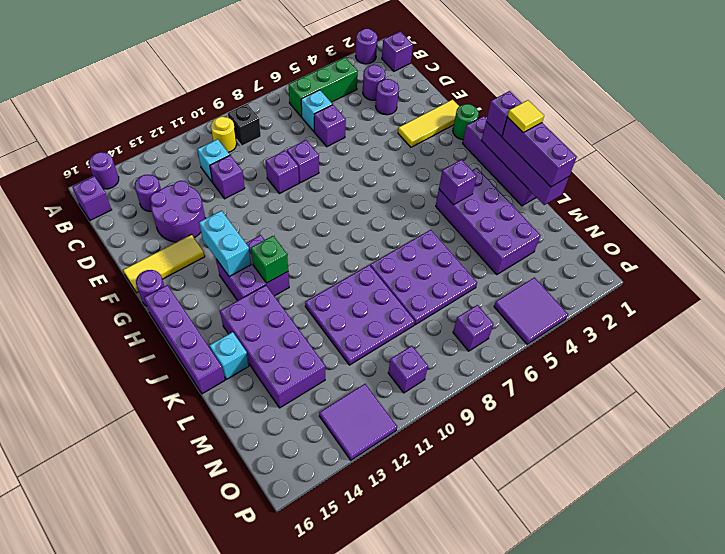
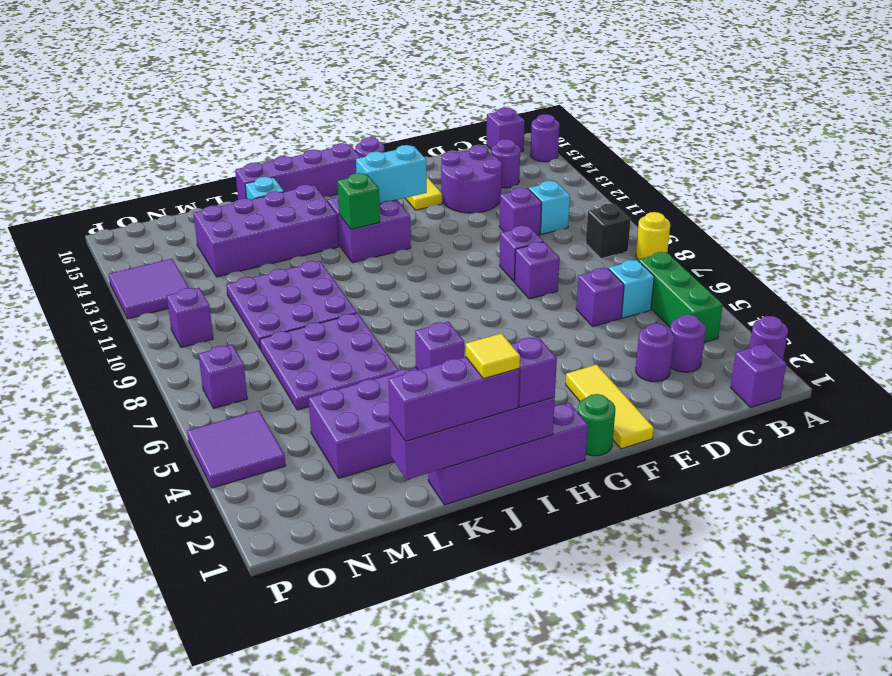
yellow 1x1 round brick [211,117,237,152] -> yellow 1x1 round brick moved to [636,212,670,260]

